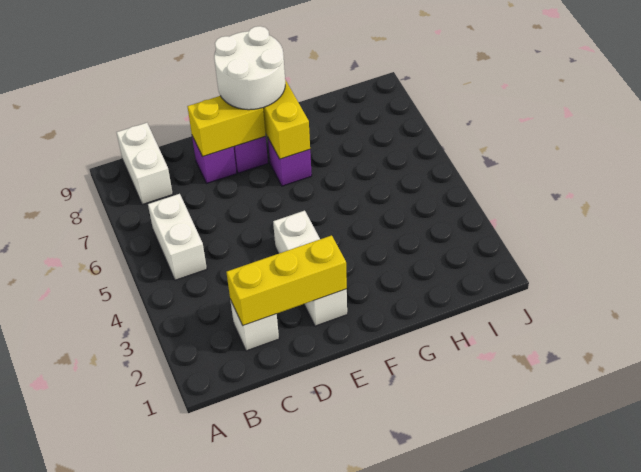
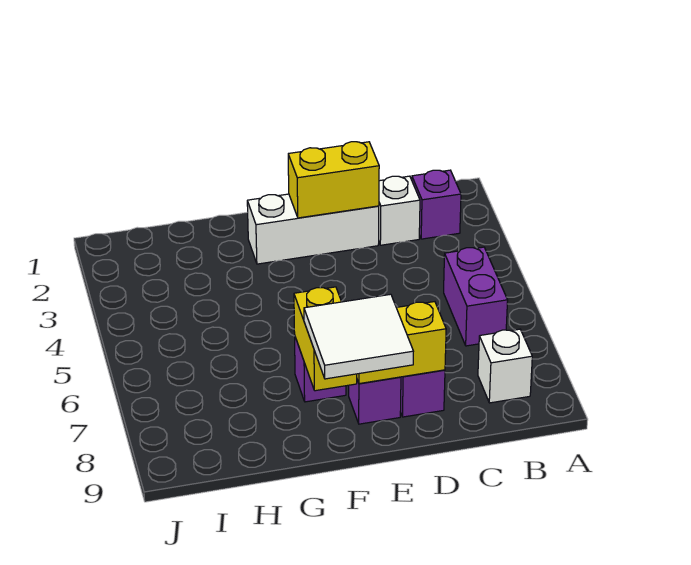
none -> purple 1x1 brick [412,170,461,239]
white 1x2 brick [148,194,207,280] -> purple 1x2 brick [444,247,508,346]
white 1x2 brick [116,123,173,205] -> white 1x1 brick [478,329,532,403]
yellow 1x3 brick [227,235,347,326] -> yellow 1x2 brick [288,142,379,218]
white 1x3 brick [273,211,347,326] -> white 1x3 brick turned to [247,194,379,264]
white 2x2 round brick [214,26,285,110] -> white 2x2 tile [304,294,413,379]

